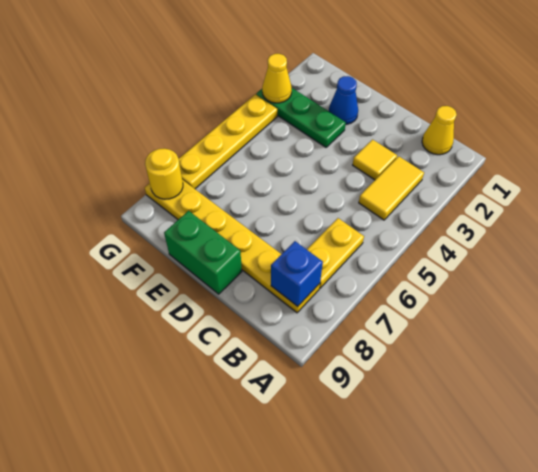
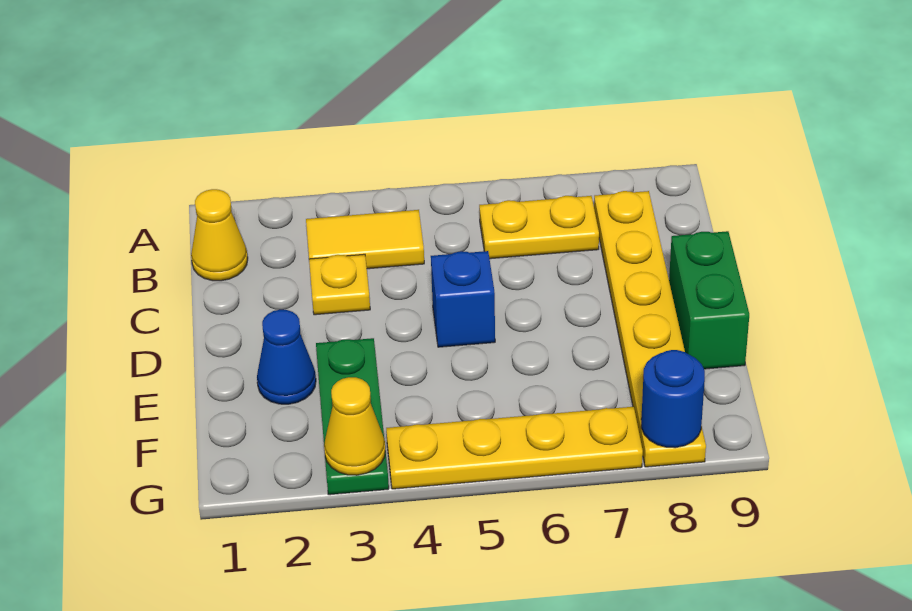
blue 1x1 brick [271,241,323,307] -> blue 1x1 brick moved to [431,251,495,347]
yellow 1x1 tile [353,140,397,180] -> yellow 1x1 plate [309,254,370,315]
yellow 1x1 round brick [145,149,183,199] -> blue 1x1 round brick [641,350,705,448]

